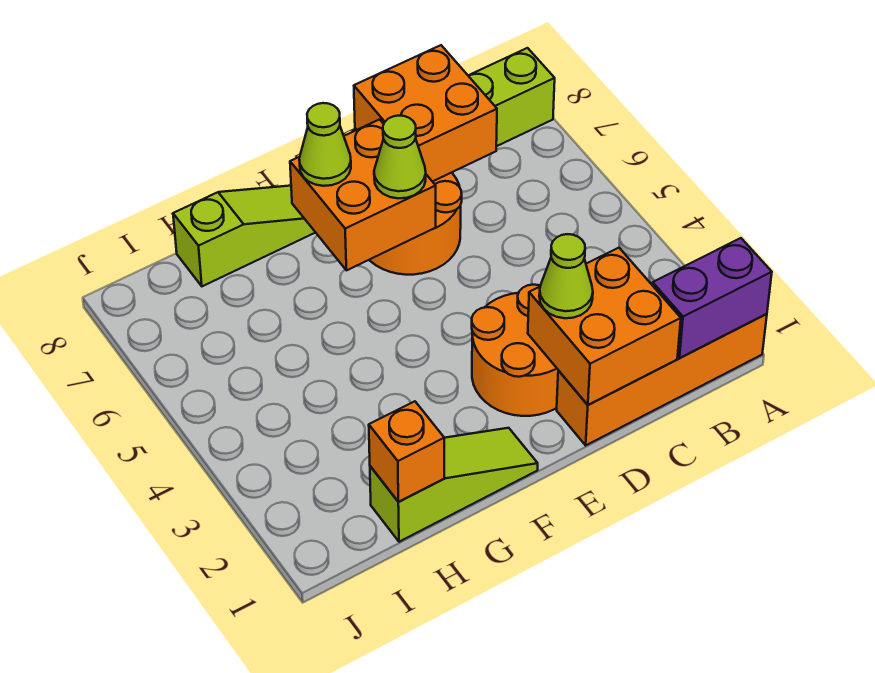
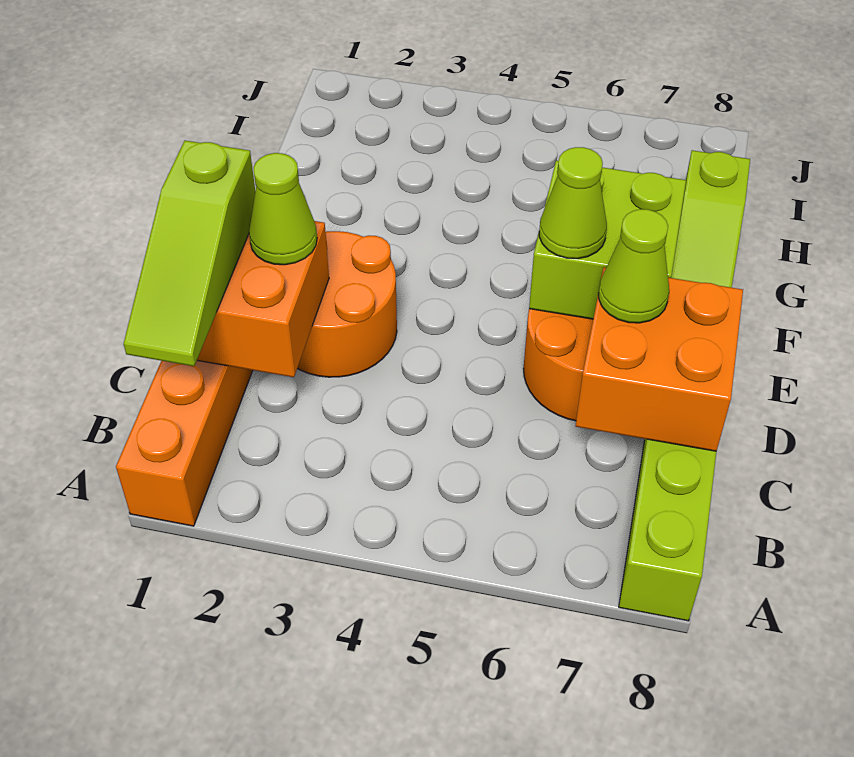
purple 1x2 brick [652,238,772,358] -> none
orange 2x2 brick [290,120,436,270] -> lime 2x2 brick [529,161,686,319]
lime 1x3 slope [370,428,538,542] -> lime 1x3 slope moved to [124,141,255,366]
lime 1x1 cone [299,103,351,186] -> lime 1x1 cone moved to [599,209,669,323]
orange 1x1 brick [369,401,444,502] -> none

